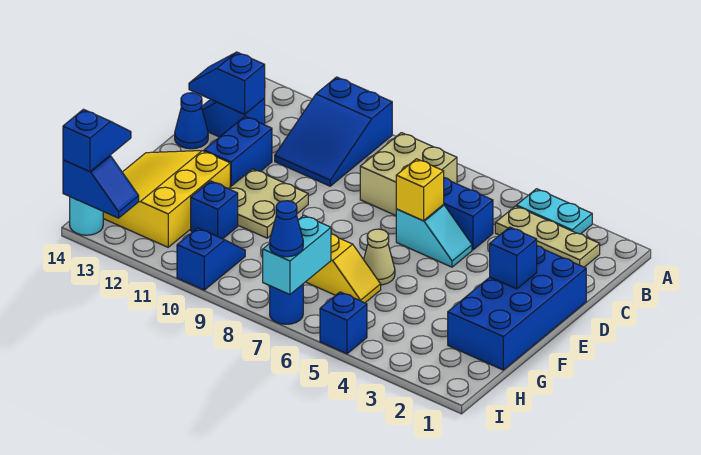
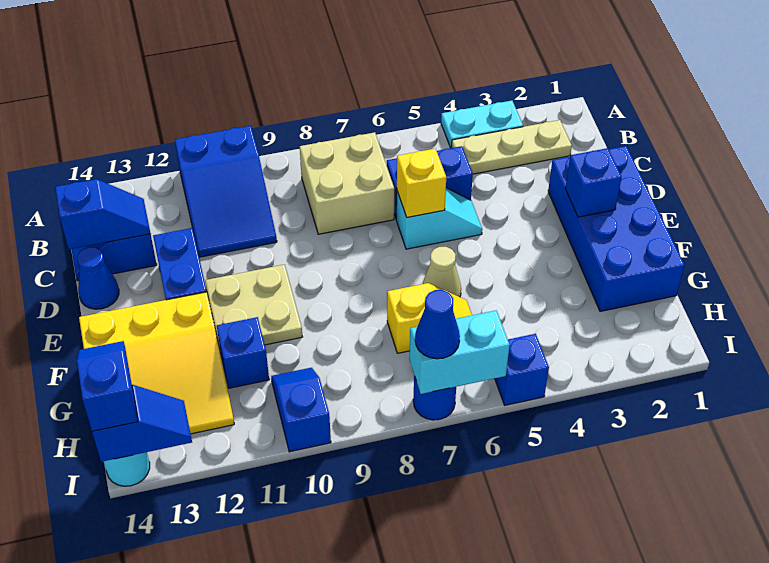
blue 1x2 slope [189,52,265,114] -> blue 1x2 slope turned to [55,179,151,249]
yellow 3x3 slope [103,151,230,247] -> yellow 3x3 slope turned to [79,292,234,434]
cyan 1x2 brick [263,215,331,294] -> cyan 1x2 brick turned to [409,311,509,394]

